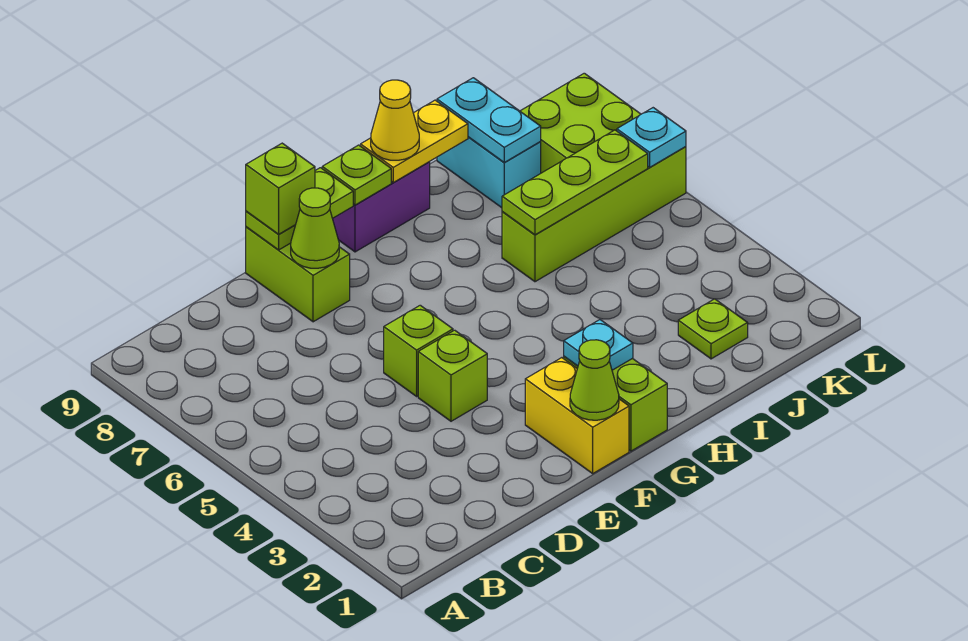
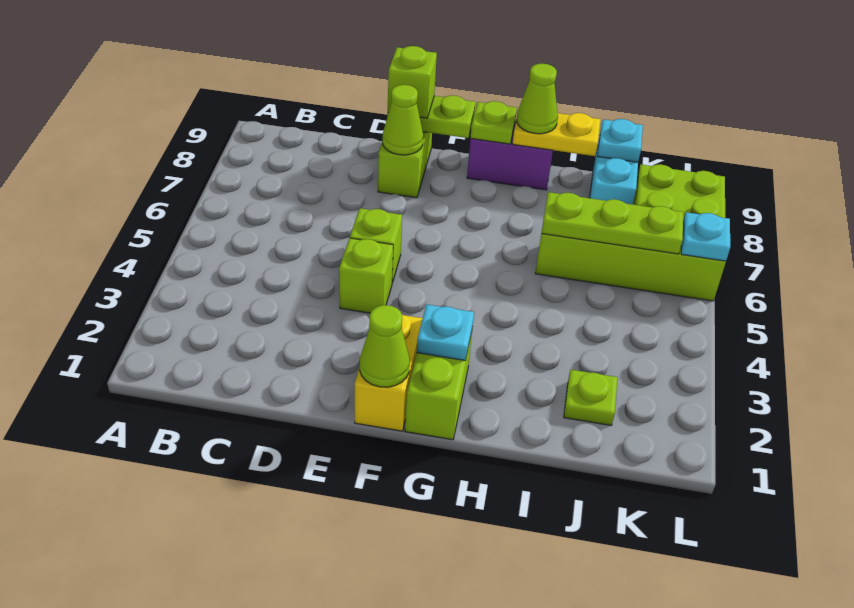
yellow 1x1 cone [371,80,419,160] -> lime 1x1 cone [517,64,558,134]
cyan 1x2 plate [437,78,541,162] -> cyan 1x1 plate [597,119,643,162]

